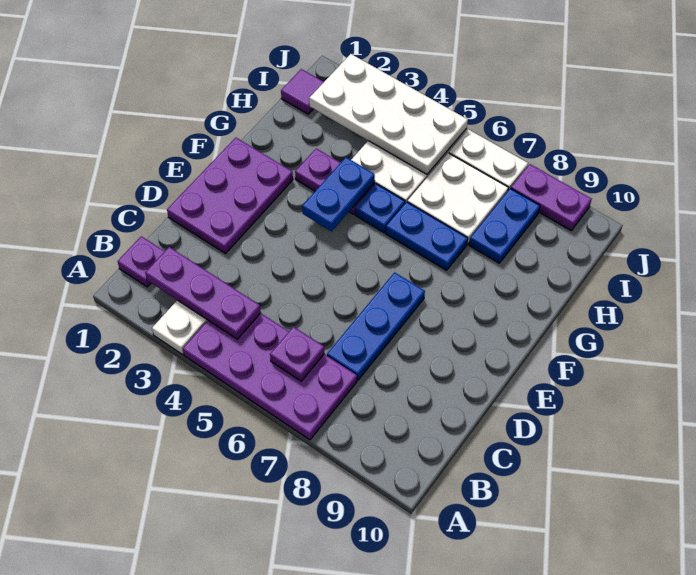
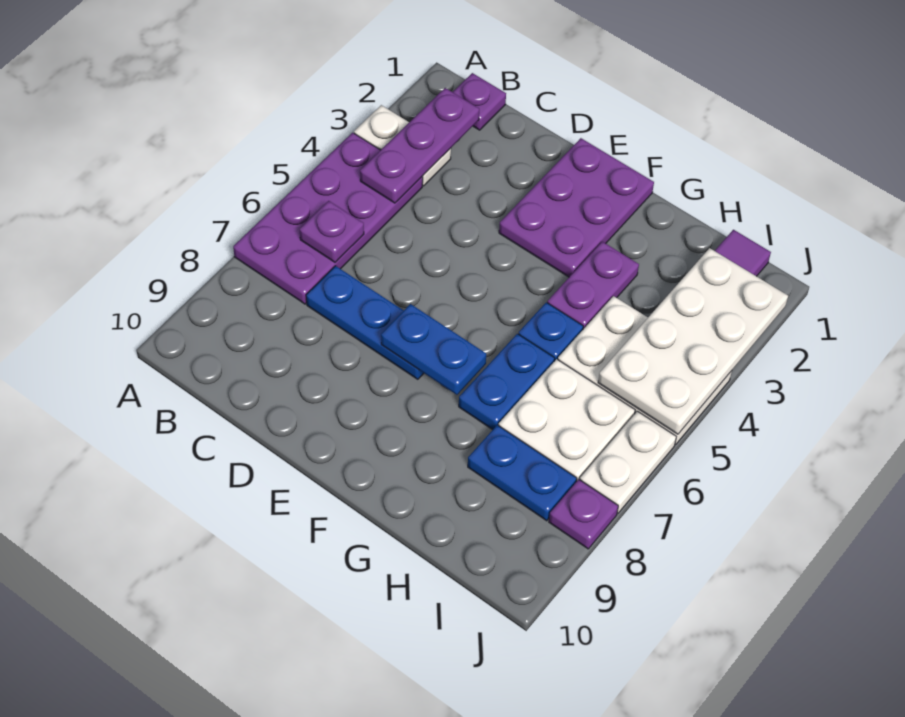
purple 2x3 plate [167,138,293,254] -> purple 2x3 plate turned to [499,138,654,277]
blue 1x2 plate [302,157,375,231] -> blue 1x2 plate moved to [381,304,486,395]
purple 1x2 plate [511,164,592,230] -> purple 1x1 plate [549,480,618,549]

